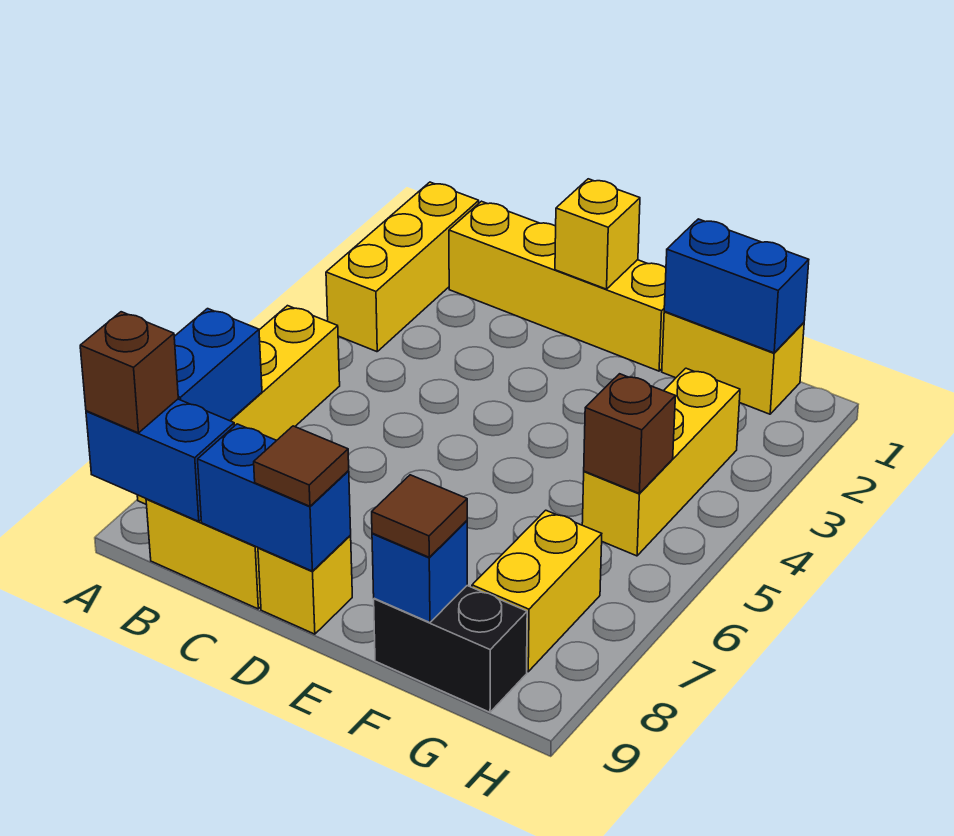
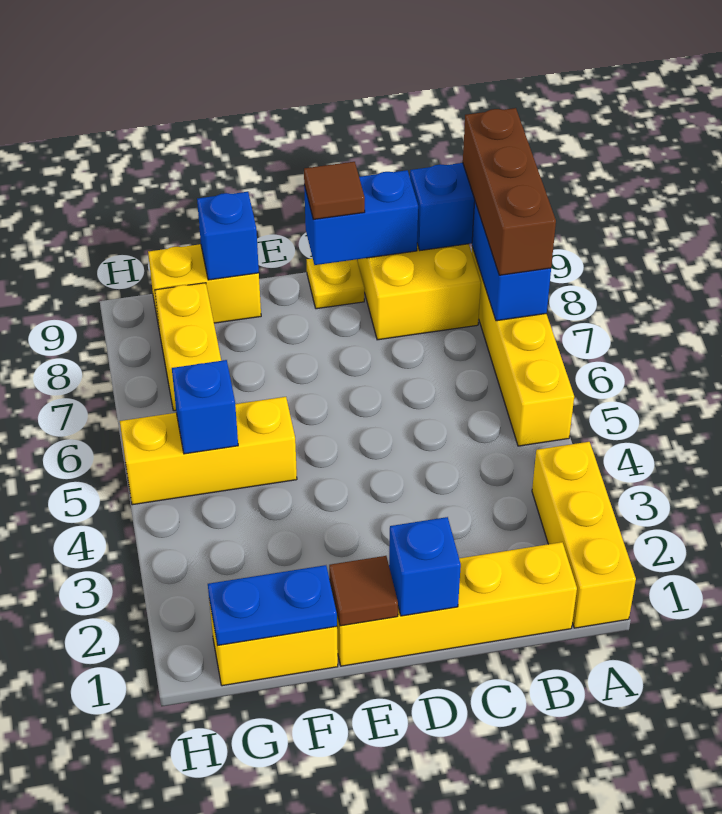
brown 1x1 brick [80,312,178,433] -> brown 1x3 brick [463,108,556,275]
yellow 1x1 brick [555,179,640,289] -> blue 1x1 brick [389,517,461,616]
yellow 1x1 brick [258,536,352,634] -> yellow 1x1 plate [307,258,365,309]
blue 1x2 brick [664,219,809,353] -> blue 1x2 plate [208,565,337,646]
black 1x2 brick [374,586,527,712] -> yellow 1x2 brick [148,244,261,326]
brown 1x1 tile [372,475,467,557] -> brown 1x1 tile moved to [329,556,398,626]
yellow 1x3 brick [582,368,740,556] -> yellow 1x3 brick turned to [120,397,297,505]
brown 1x1 brick [584,374,675,493] -> blue 1x1 brick [172,360,238,454]

